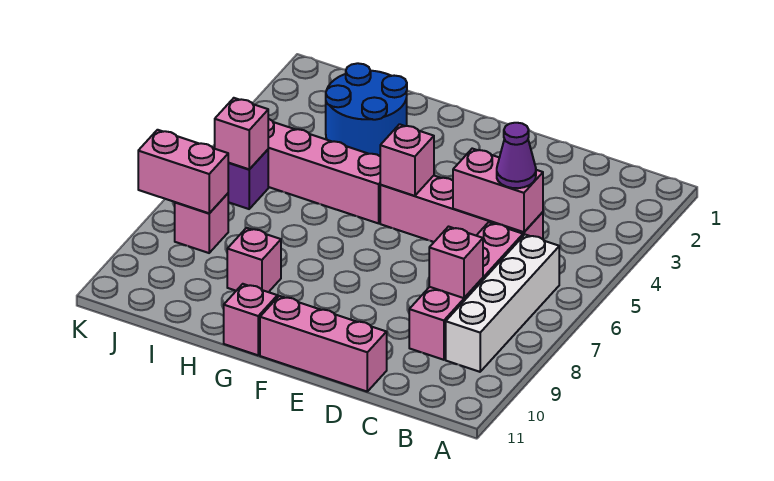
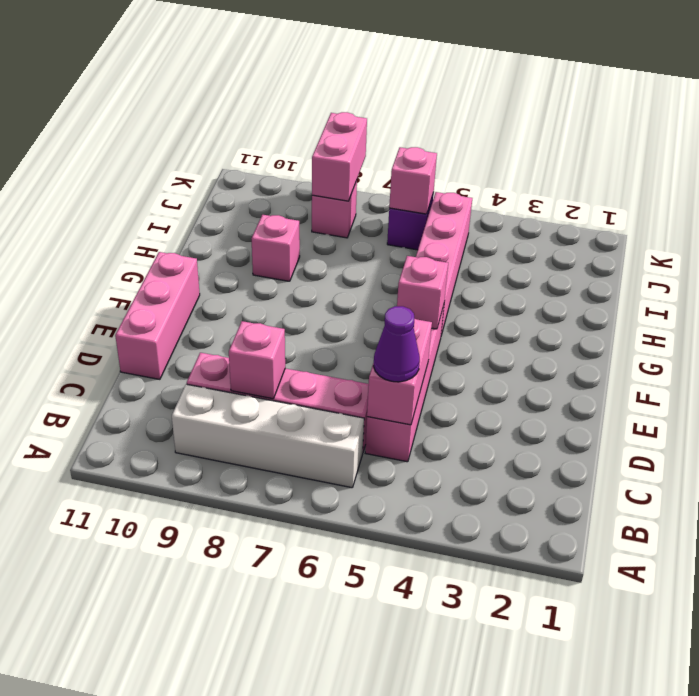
pink 1x1 brick [224,284,277,355] -> none
blue 2x2 round brick [326,63,407,156] -> none

